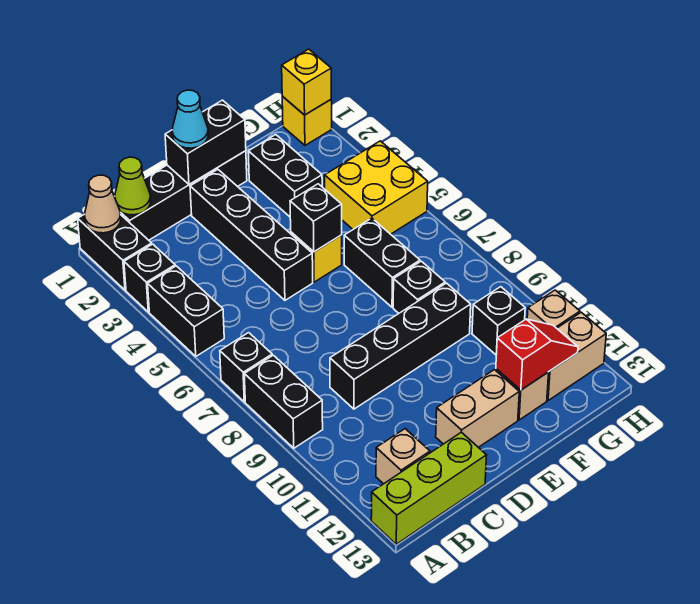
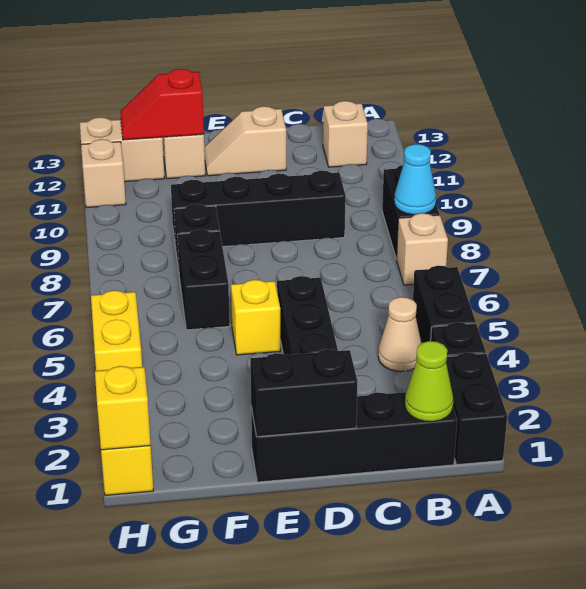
tan 1x1 cone [84,175,121,233] -> tan 1x1 cone moved to [378,297,421,371]
black 1x1 brick [220,333,272,402] -> tan 1x1 brick [397,213,448,285]
lime 1x3 brick [371,432,487,544] -> none
cyan 1x1 cone [172,90,208,148] -> cyan 1x1 cone moved to [394,144,436,215]
tan 1x2 brick [436,370,519,448] -> tan 1x2 slope [204,106,286,176]
black 1x1 brick [290,184,342,252] -> none
black 1x2 brick [248,135,322,217] -> none
yellow 2x2 brick [325,141,428,234] -> yellow 1x2 brick [91,290,142,371]
black 1x1 brick [472,287,525,355] -> none

